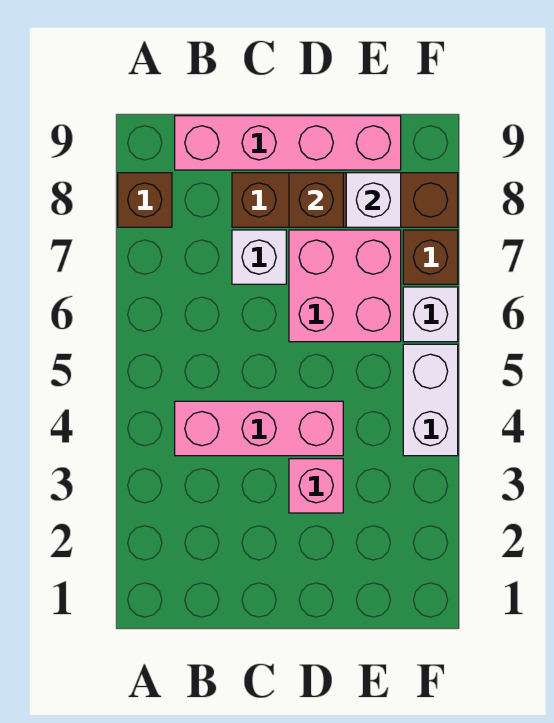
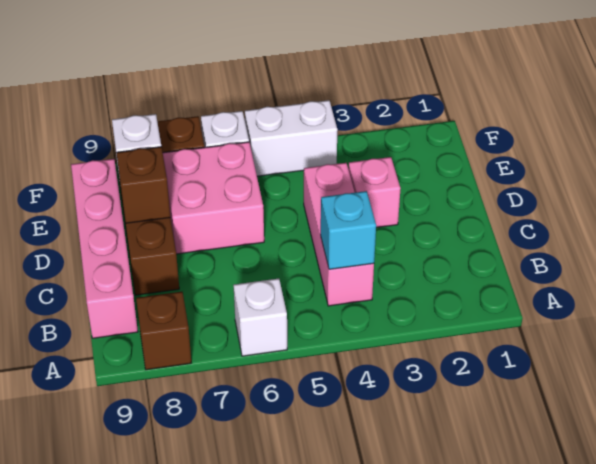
none -> cyan 1x1 brick [321,191,376,269]
white 1x1 brick [232,230,286,284] -> white 1x1 brick moved to [233,278,287,356]

